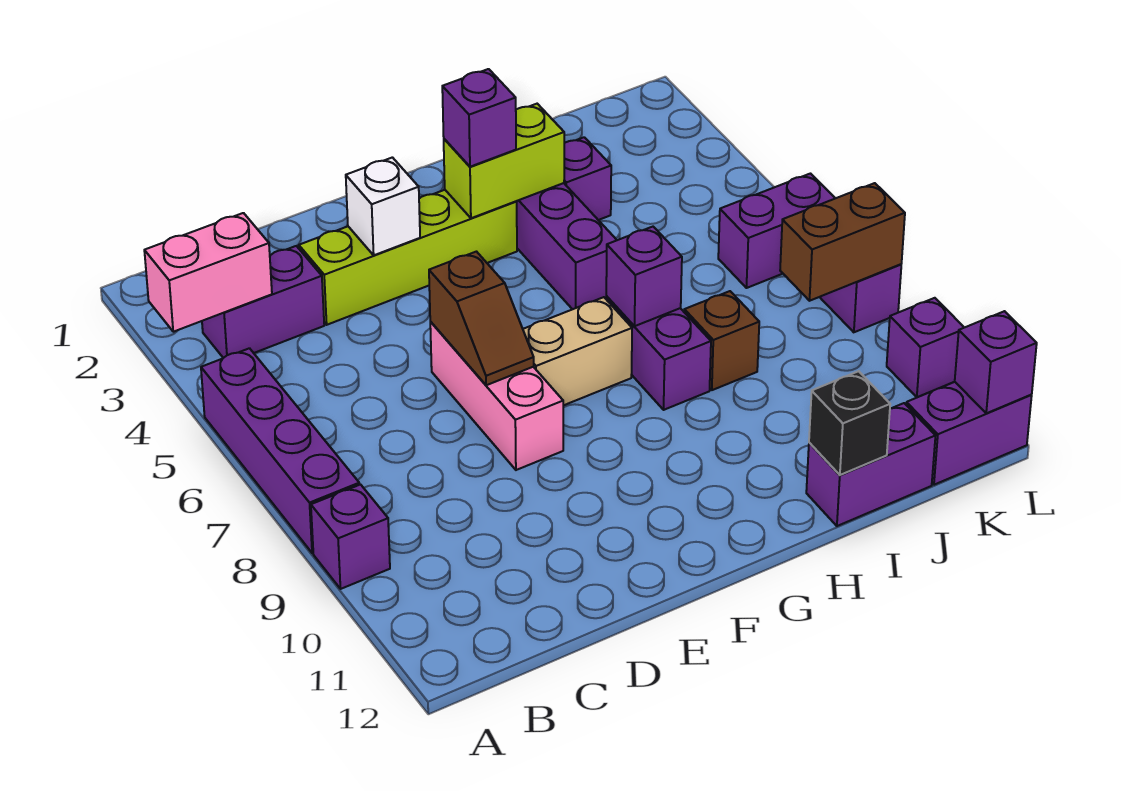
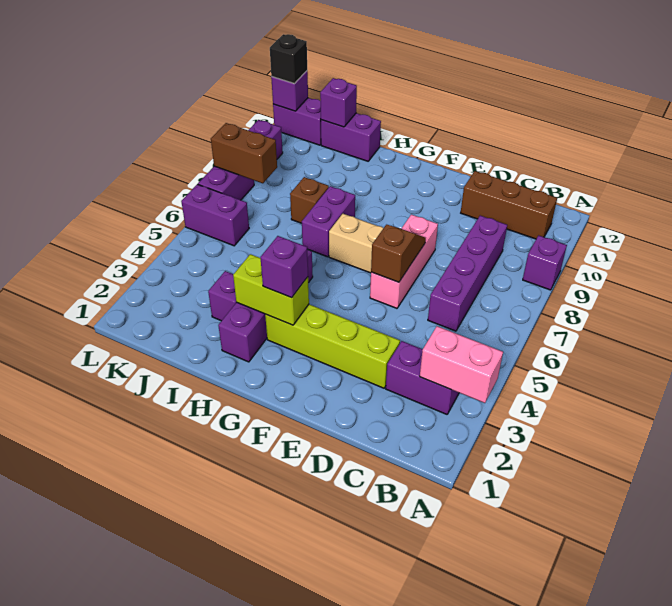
purple 1x4 brick [201,348,359,553] -> purple 1x4 brick moved to [428,216,507,331]
none -> brown 1x3 brick [461,171,557,239]
white 1x1 brick [346,157,420,255] -> none
purple 1x1 brick [606,227,682,326] -> purple 1x1 brick moved to [320,78,357,127]
black 1x1 brick [809,371,890,475] -> black 1x1 brick moved to [270,34,307,84]

